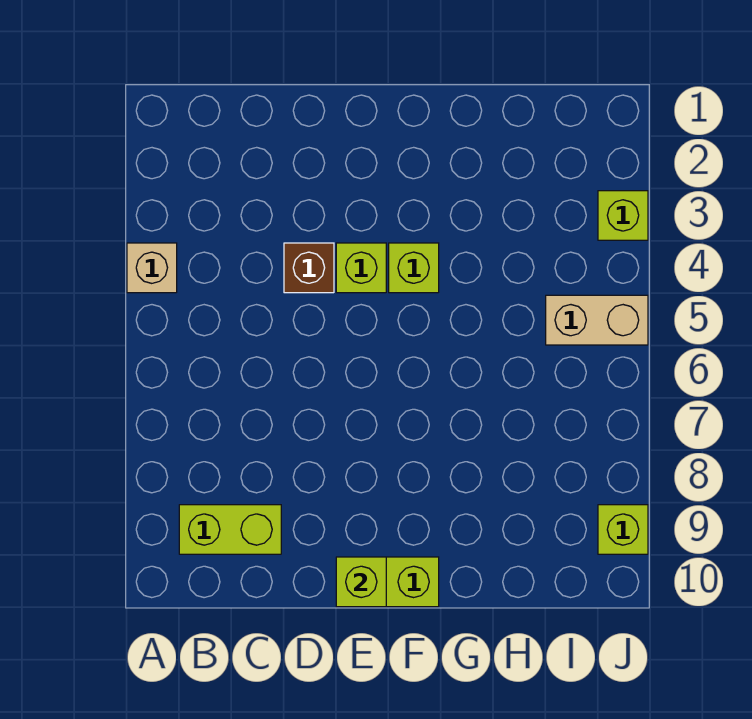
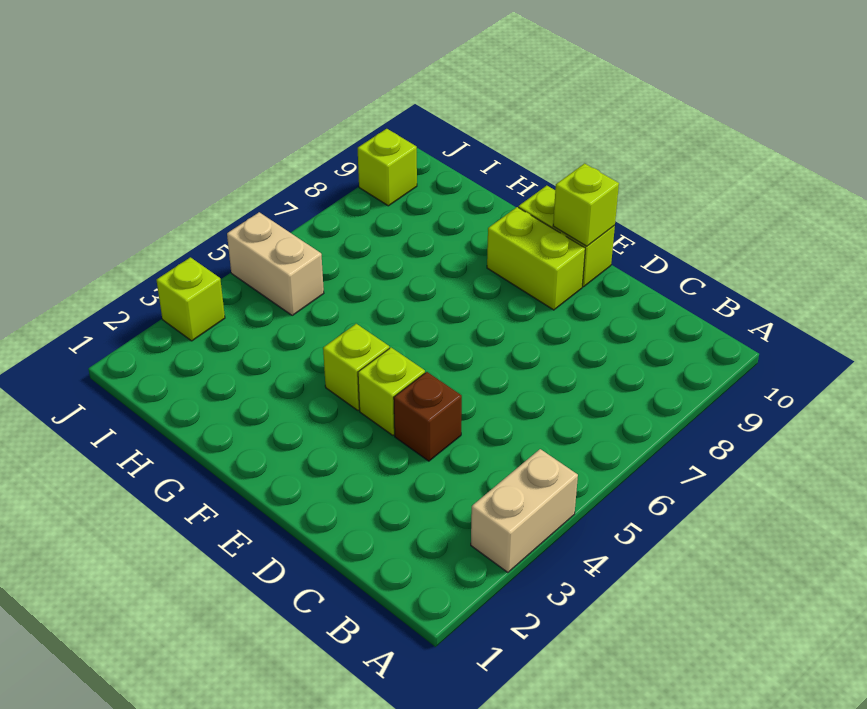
tan 1x1 brick [127,243,177,293] -> tan 1x2 brick [471,449,578,572]
lime 1x2 brick [179,505,281,554] -> lime 1x2 brick moved to [487,207,585,310]

